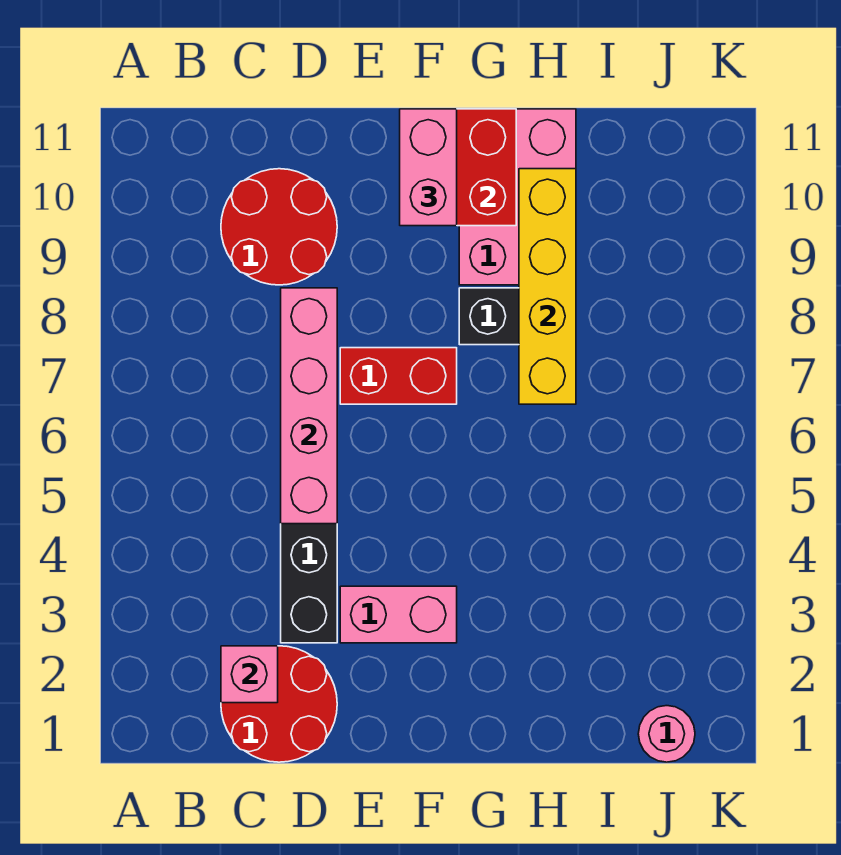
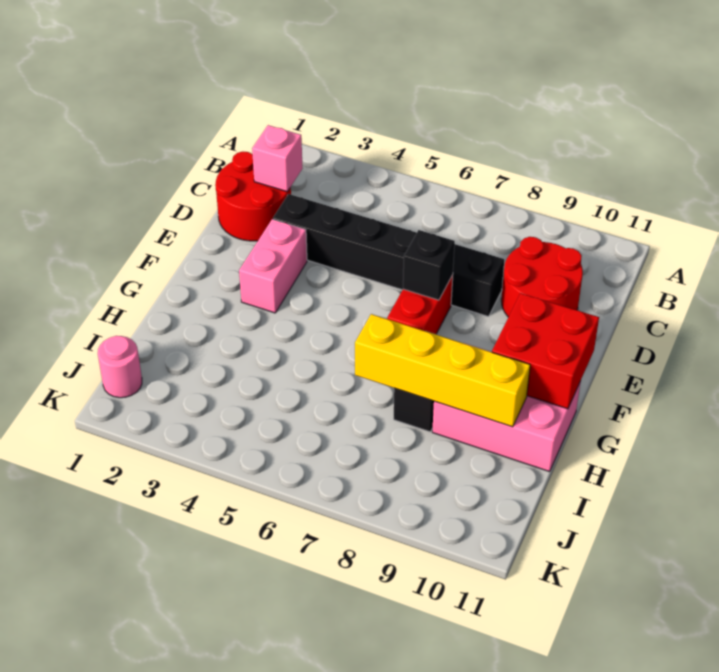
pink 1x4 brick [281,288,337,524] -> none
none -> black 1x1 brick [403,230,455,300]
pink 1x2 brick [400,109,457,226] -> none

